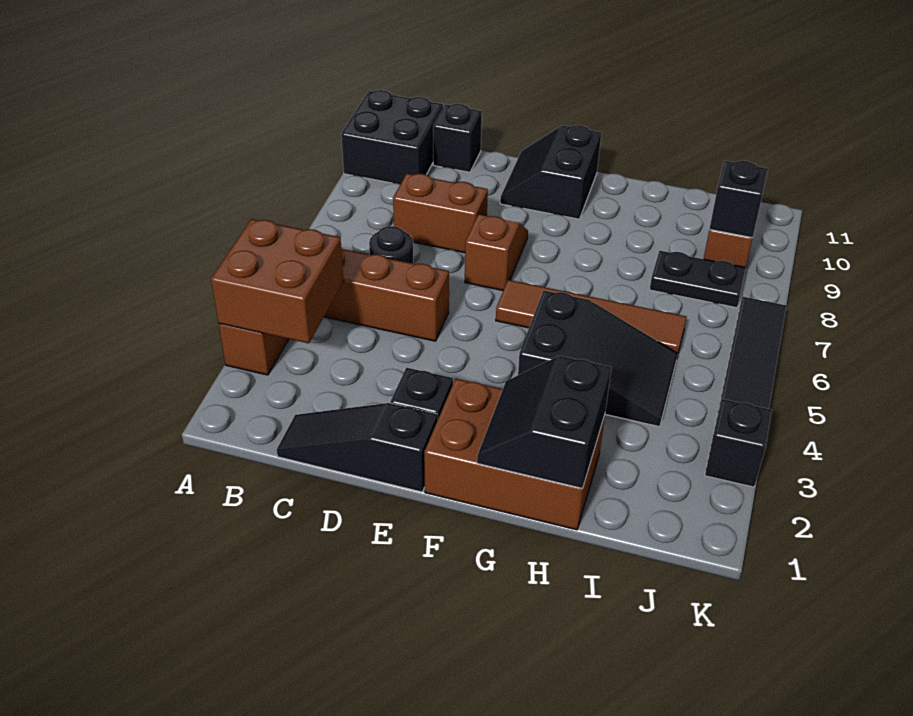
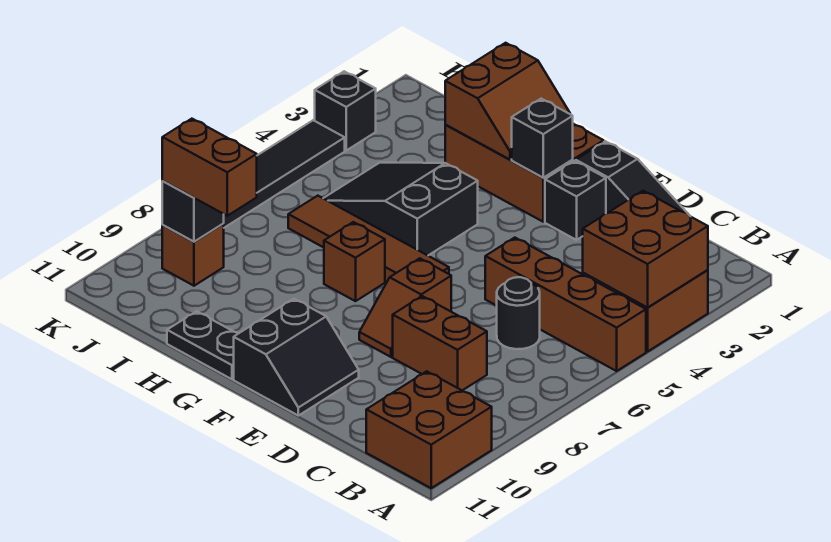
black 2x2 brick [341,90,443,184] -> brown 2x2 brick [366,371,492,488]
black 1x1 brick [433,104,482,172] -> black 1x1 brick moved to [512,99,573,178]
black 2x2 slope [477,356,612,489] -> brown 2x2 slope [445,43,570,160]
none -> brown 1x1 brick [324,222,385,301]
black 1x2 plate [650,251,746,308] -> black 1x2 plate moved to [167,311,239,379]
none -> brown 1x2 brick [162,119,257,216]

